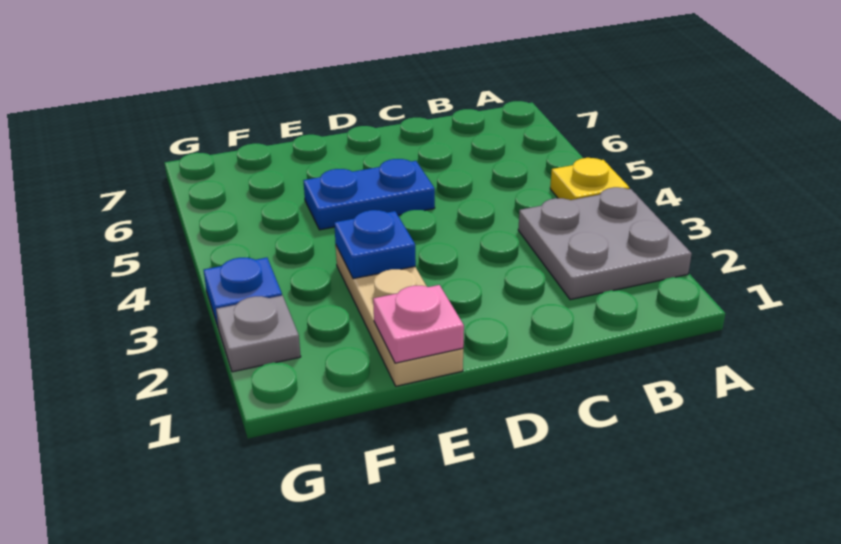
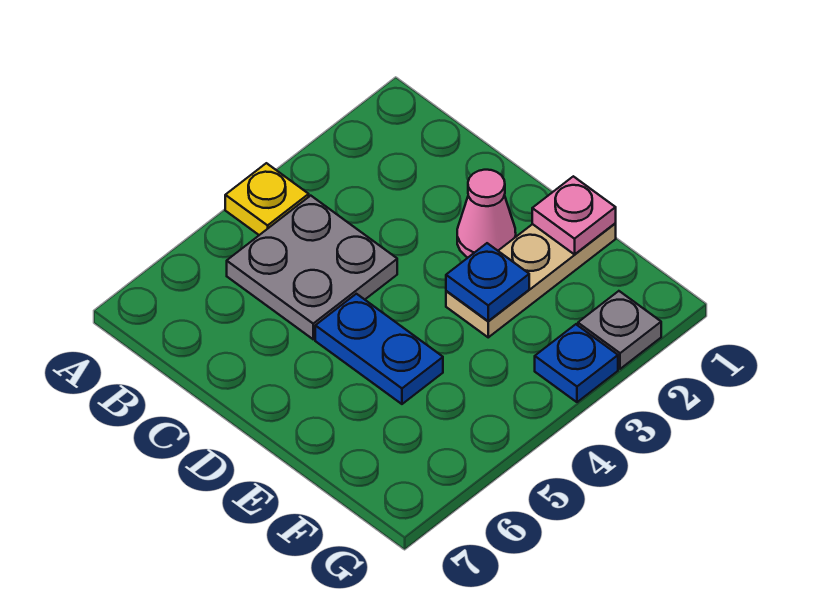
grey 2x2 plate [518,187,692,300] -> grey 2x2 plate moved to [227,196,397,339]
none -> pink 1x1 cone [457,170,516,257]

